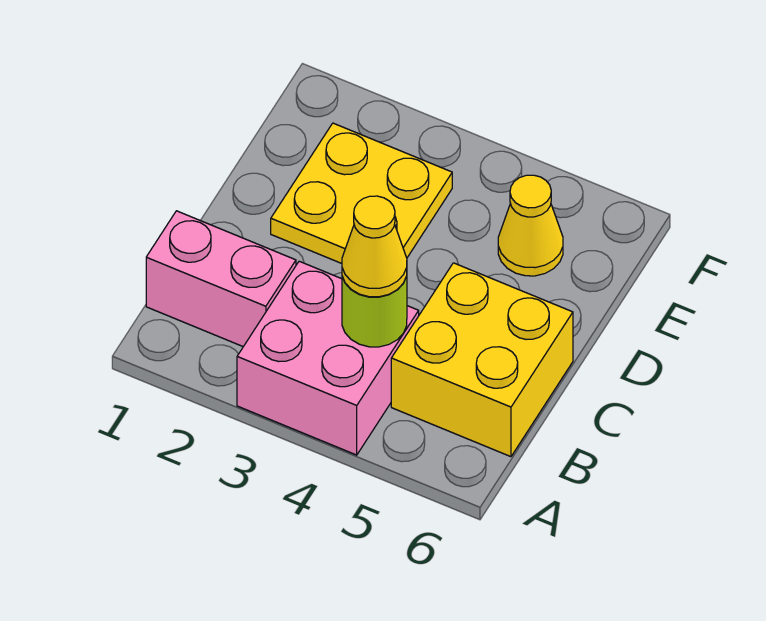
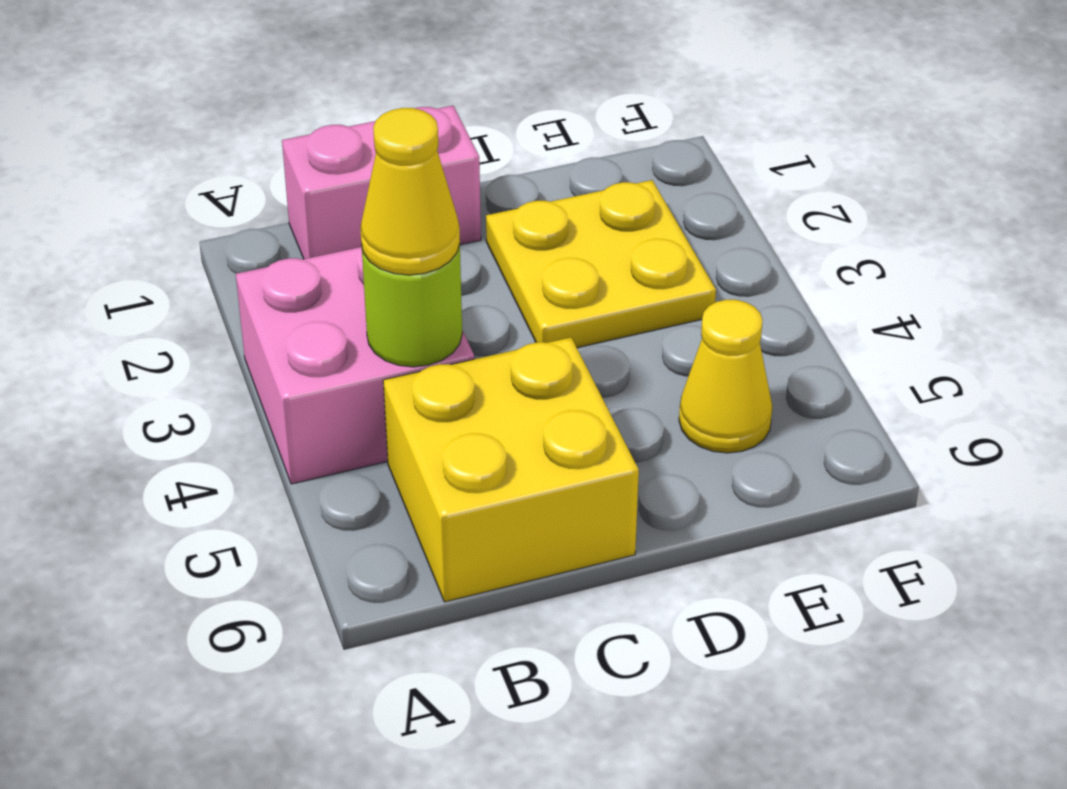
pink 1x2 brick [146,211,296,347] -> pink 1x2 brick turned to [282,106,481,259]

